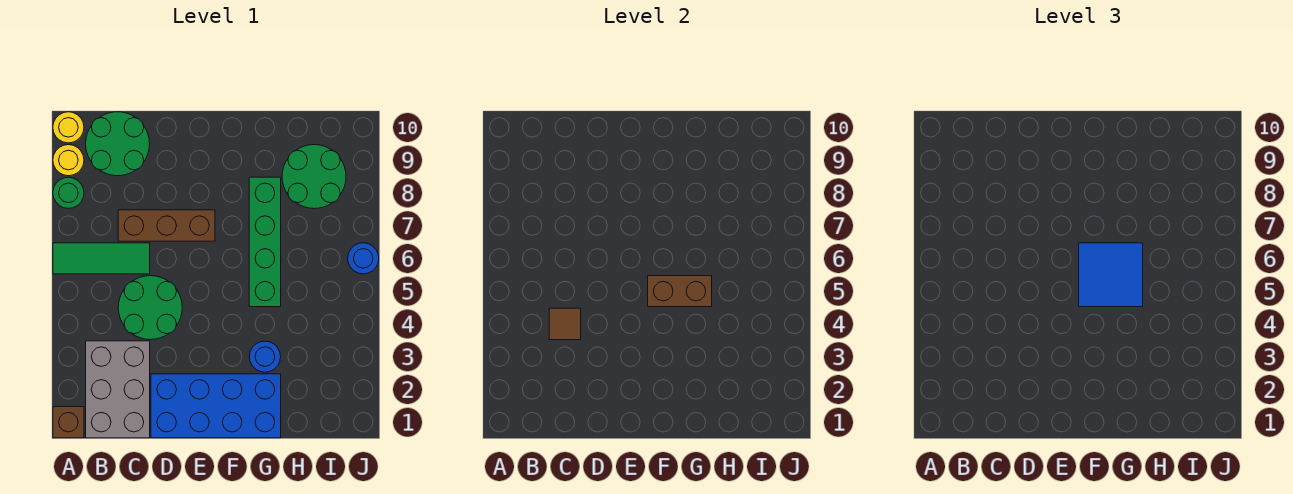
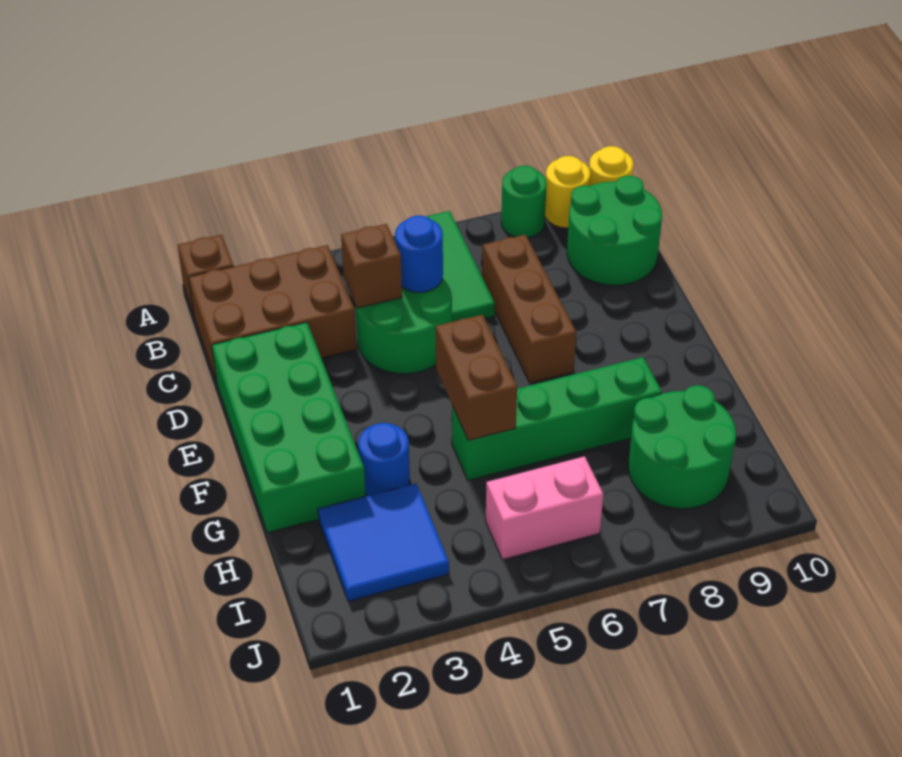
grey 2x3 brick [86,341,150,438] -> brown 2x3 brick [189,245,357,383]
brown 1x1 tile [549,308,581,340] -> brown 1x1 brick [341,224,402,308]
blue 2x4 brick [151,374,281,438] -> green 2x4 brick [212,322,366,533]
blue 2x2 tile [1079,243,1143,307] -> blue 2x2 tile moved to [318,483,449,601]
none -> pink 1x2 brick [486,456,603,560]
blue 1x1 round brick [348,243,379,274] -> blue 1x1 round brick moved to [395,216,443,292]

